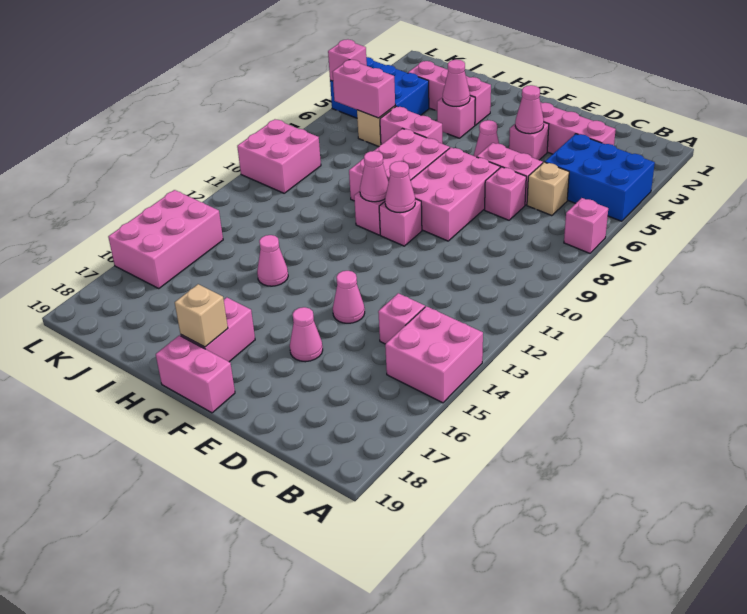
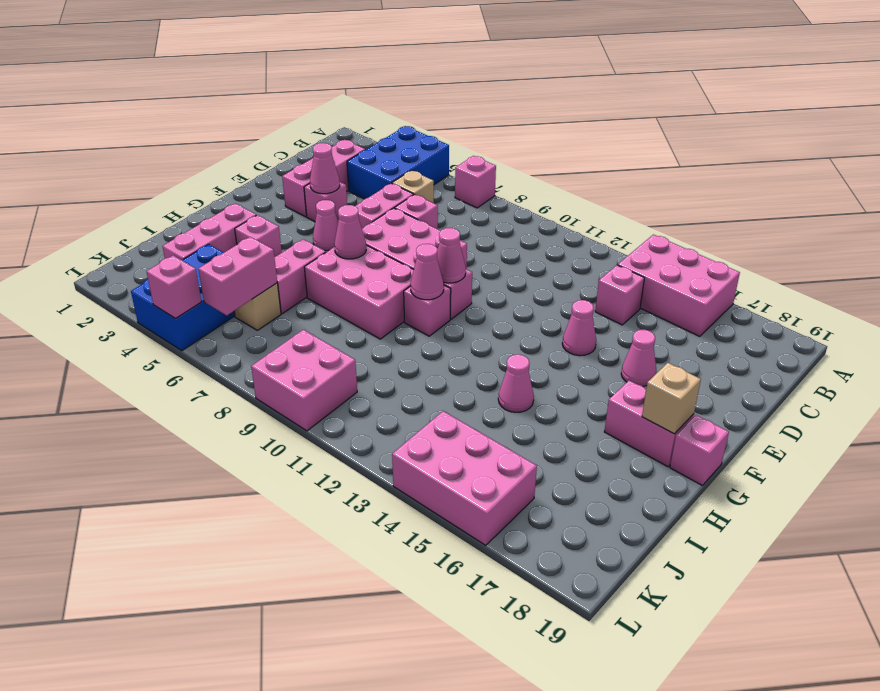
pink 2x2 brick [385,306,483,403] -> pink 2x3 brick [618,235,740,336]
pink 1x2 brick [156,335,235,413] -> pink 1x1 brick [670,415,729,486]
pink 1x1 cone [443,60,470,106] -> pink 1x1 cone moved to [334,205,366,259]

